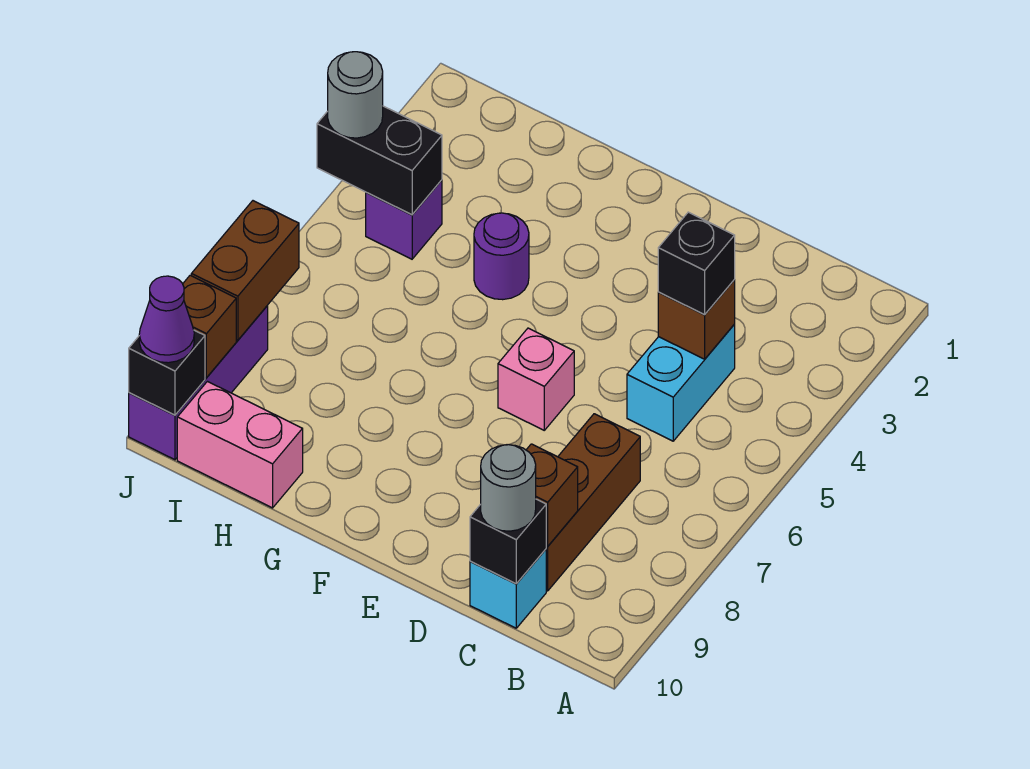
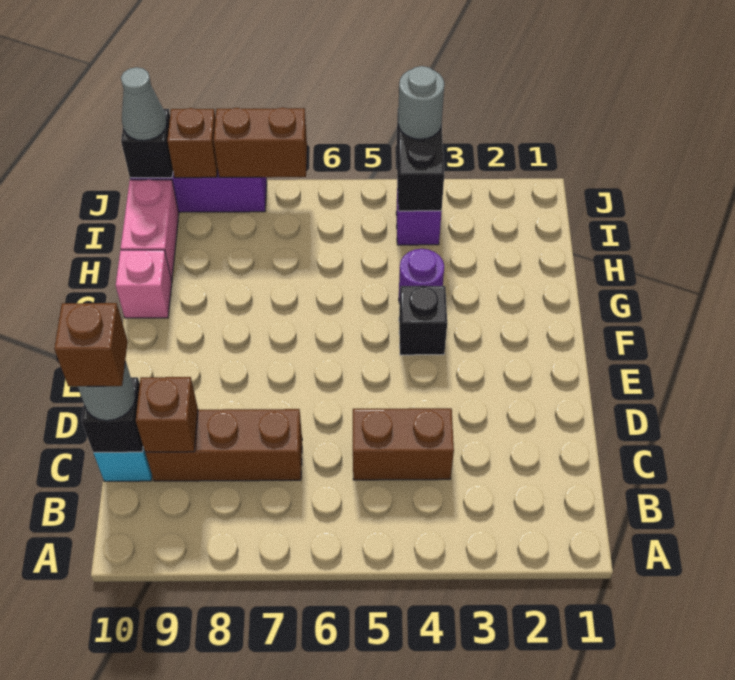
cyan 1x2 brick [627,325,735,441] -> brown 1x2 brick [353,408,454,480]
brown 1x1 brick [658,280,735,359] -> brown 1x1 brick moved to [54,303,128,386]
black 1x1 brick [658,212,735,315] -> black 1x1 brick moved to [399,286,447,355]
pink 1x1 brick [498,328,574,430] -> pink 1x1 brick moved to [116,250,172,318]
purple 1x1 cone [139,276,194,363] -> grey 1x1 cone [121,67,167,141]

